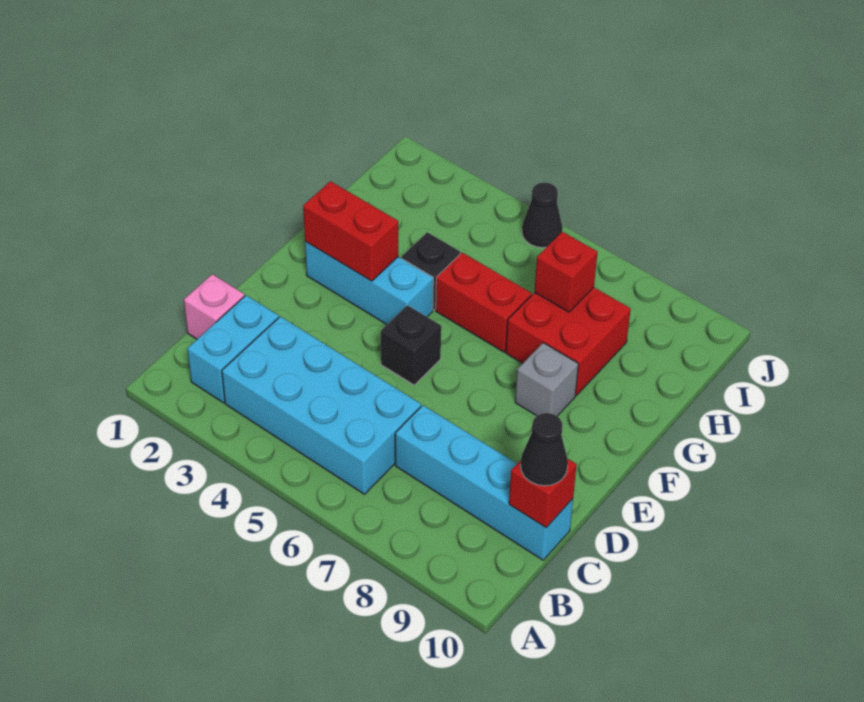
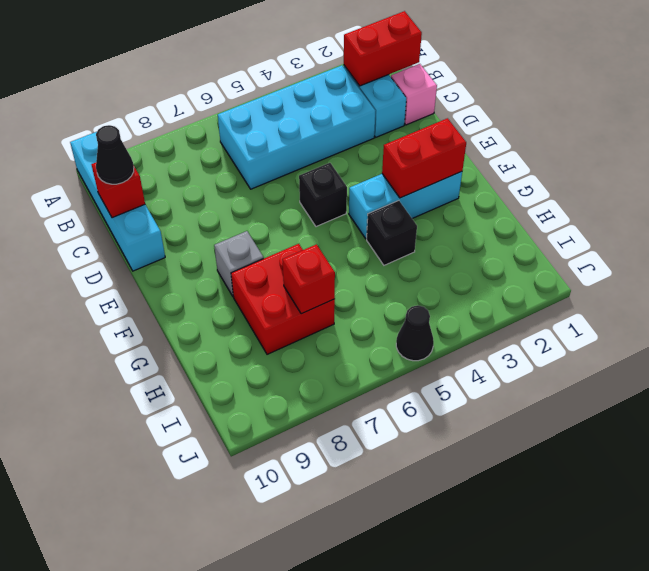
cyan 1x4 brick [395,405,573,560] -> cyan 1x4 brick turned to [70,132,165,271]
red 1x2 brick [436,253,531,352] -> red 1x2 brick moved to [344,11,422,86]

